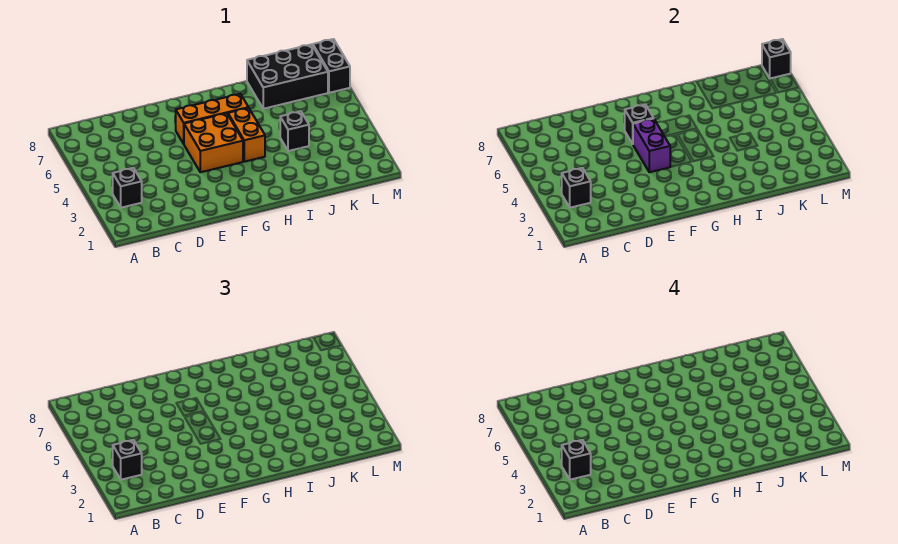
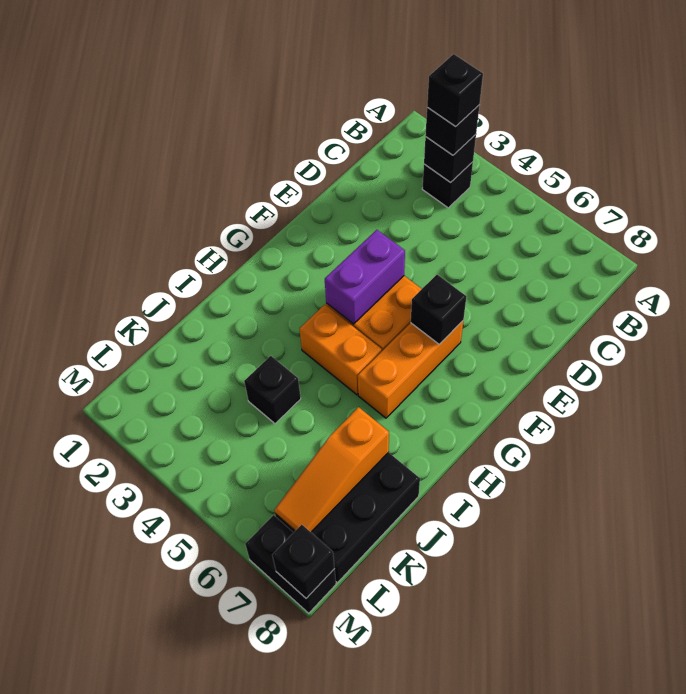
purple 1x2 brick [633,119,670,172] -> purple 1x2 brick turned to [325,230,405,324]
none -> orange 1x3 slope [274,407,389,532]

